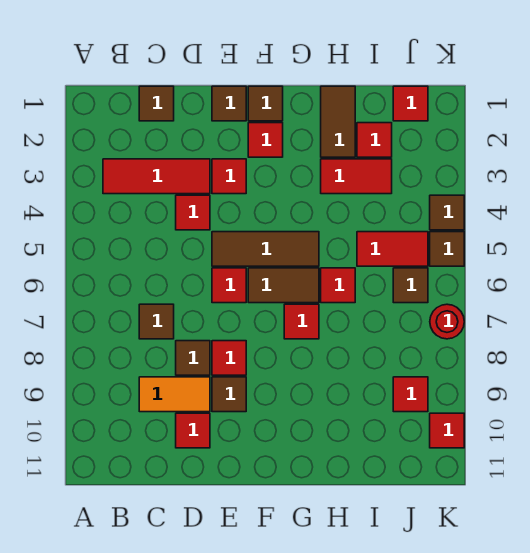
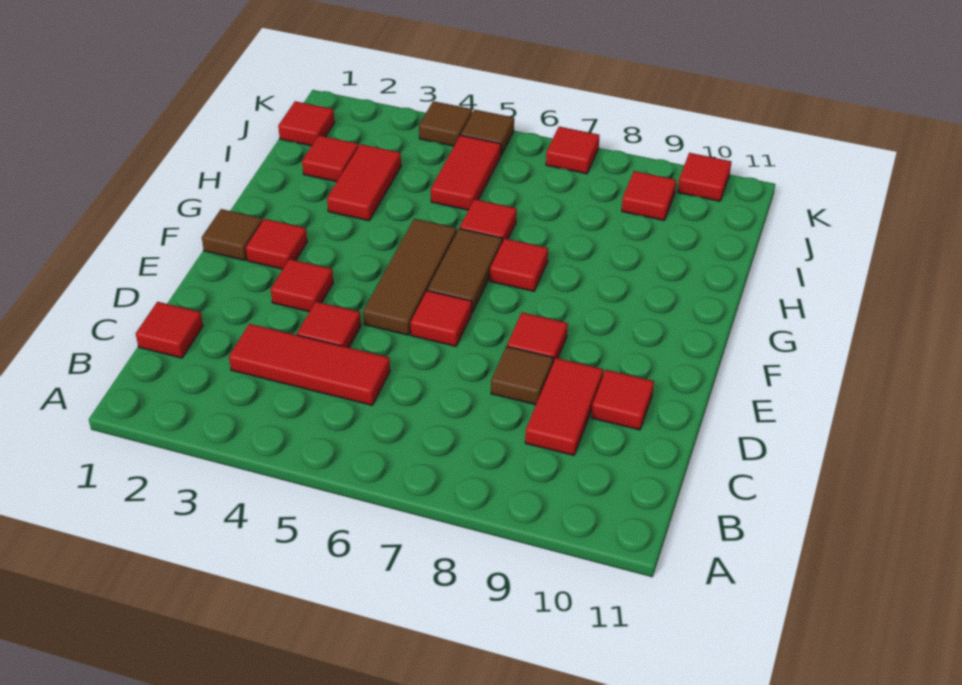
red 1x3 tile [103,159,210,194] -> red 1x3 tile turned to [229,324,390,405]
brown 1x1 tile [139,86,174,121] -> red 1x1 tile [136,302,203,358]
brown 1x1 tile [139,304,174,339] -> none
orange 1x2 tile [139,377,210,412] -> red 1x2 tile [525,358,603,455]
brown 1x1 tile [212,86,246,121] -> none
brown 1x1 tile [212,377,246,412] -> none
brown 1x2 tile [321,86,355,157] -> none
brown 1x1 tile [393,268,428,303] -> none
red 1x1 round brick [430,304,464,339] -> red 1x1 tile [546,127,599,174]

